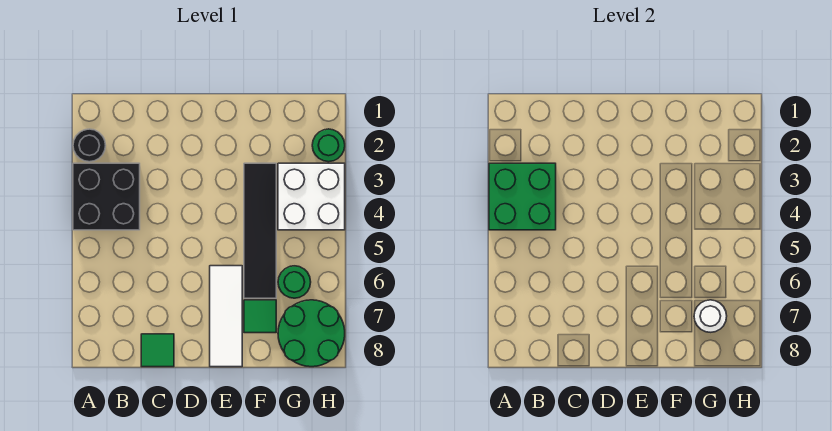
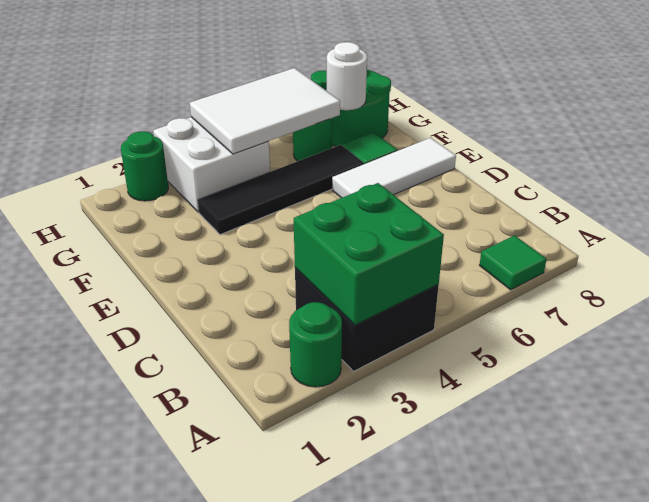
black 1x1 round brick [73,129,106,162] -> green 1x1 round brick [289,302,342,387]
green 1x1 tile [141,334,174,367] -> green 1x1 tile moved to [480,235,547,290]
none -> white 2x3 tile [190,68,340,154]

